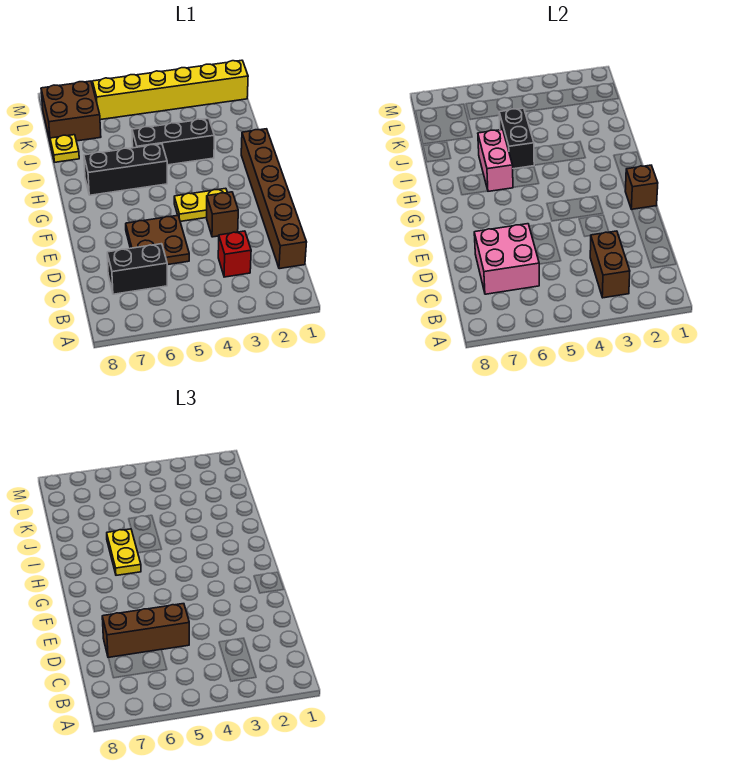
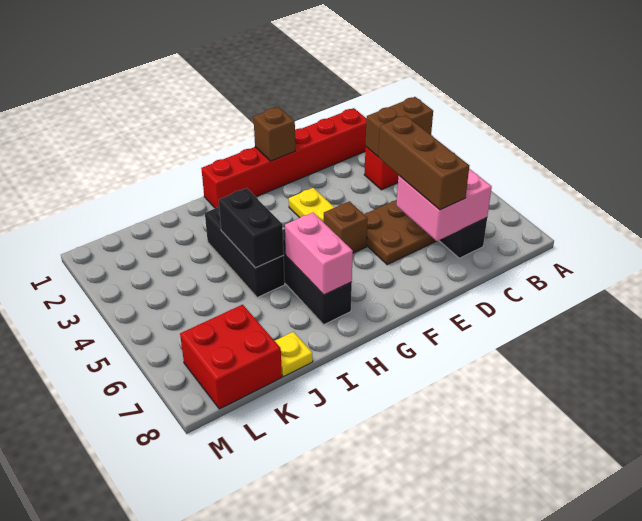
brown 1x6 brick [241,129,307,269] -> red 1x6 brick [201,108,367,208]
brown 1x1 brick [207,192,238,237] -> brown 1x1 brick moved to [324,201,368,253]
pink 1x2 brick [478,130,513,191] -> pink 1x2 brick turned to [285,212,353,295]
yellow 1x2 plate [107,529,141,575] -> none
black 1x2 brick [499,108,534,169] -> black 1x2 brick turned to [219,188,284,268]
brown 2x2 brick [41,81,101,141] -> red 2x2 brick [180,305,282,409]
yellow 1x6 brick [92,60,248,120] -> none

